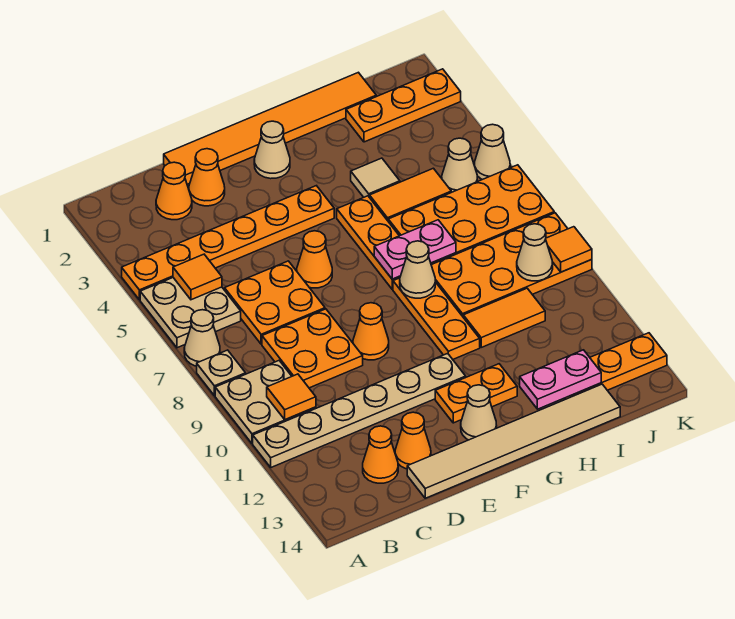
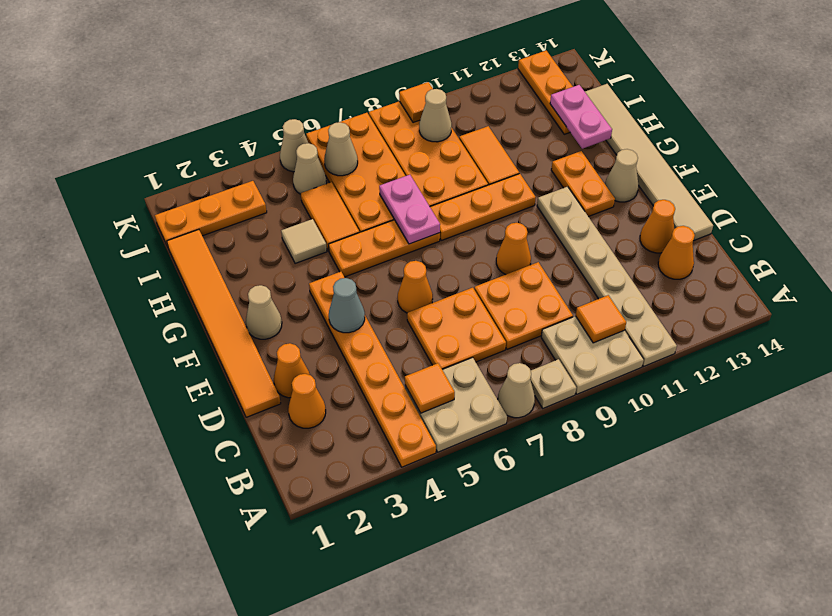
none -> grey 1x1 cone [329,278,365,333]
tan 1x1 cone [400,241,435,298] -> tan 1x1 cone moved to [324,122,358,176]
orange 1x3 plate [346,69,461,142] -> orange 1x3 plate turned to [155,181,267,247]

